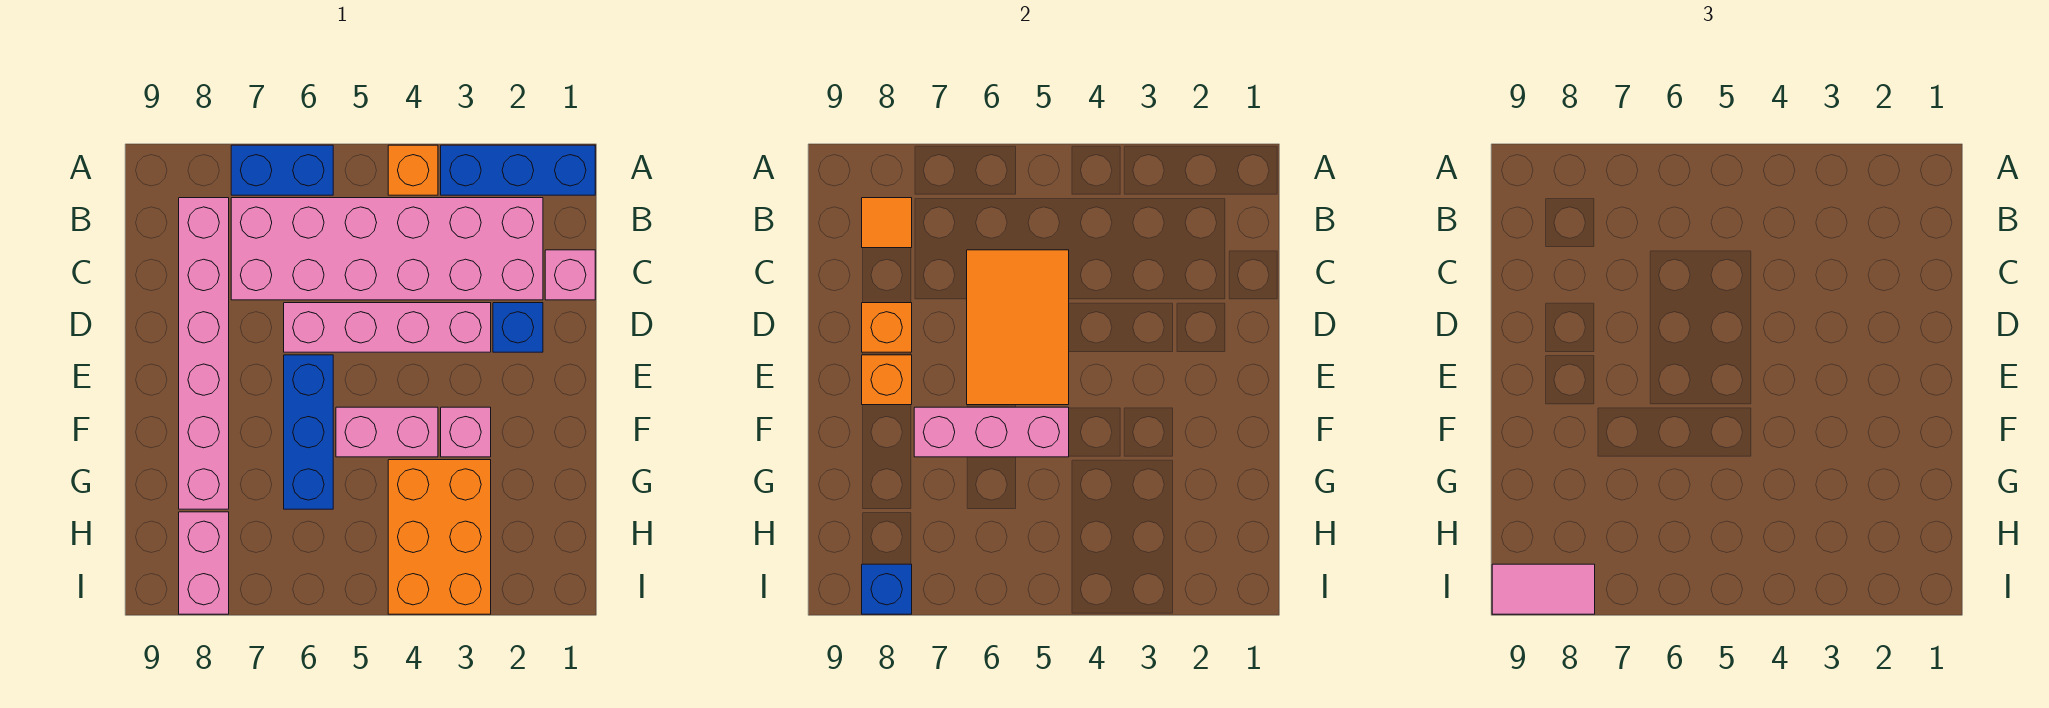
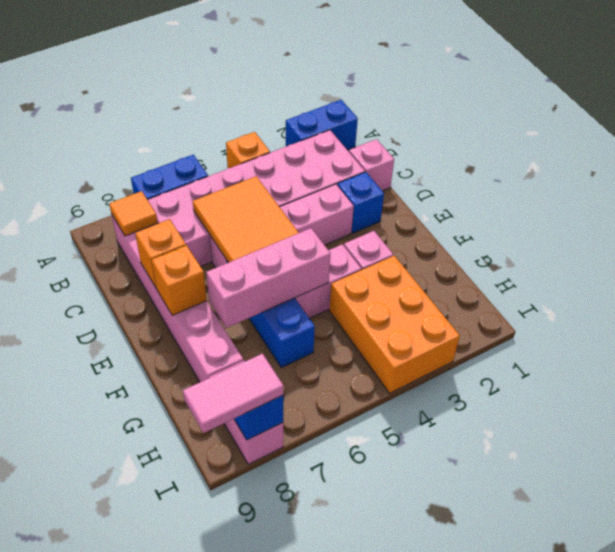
blue 1x3 brick [441,145,595,195] -> blue 1x2 brick [286,100,358,150]

